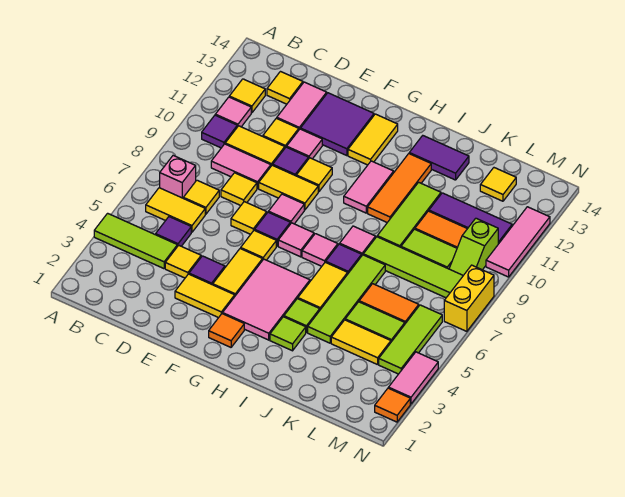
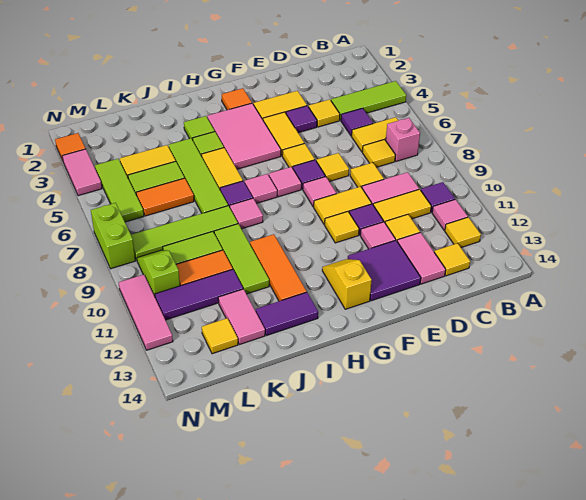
yellow 1x2 tile [348,114,398,165] -> yellow 1x2 slope [322,259,372,309]
pink 1x2 tile [344,161,394,213] -> pink 1x2 tile moved to [218,289,265,345]
yellow 1x2 brick [444,265,494,331] -> lime 1x2 brick [91,203,135,269]

